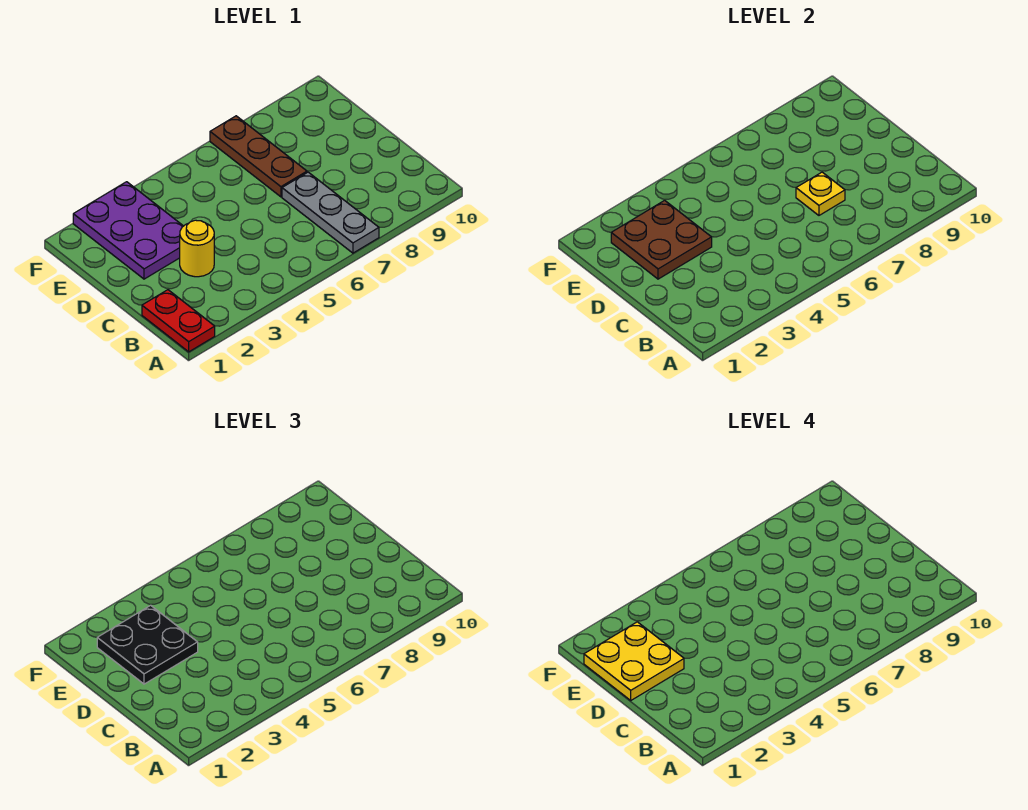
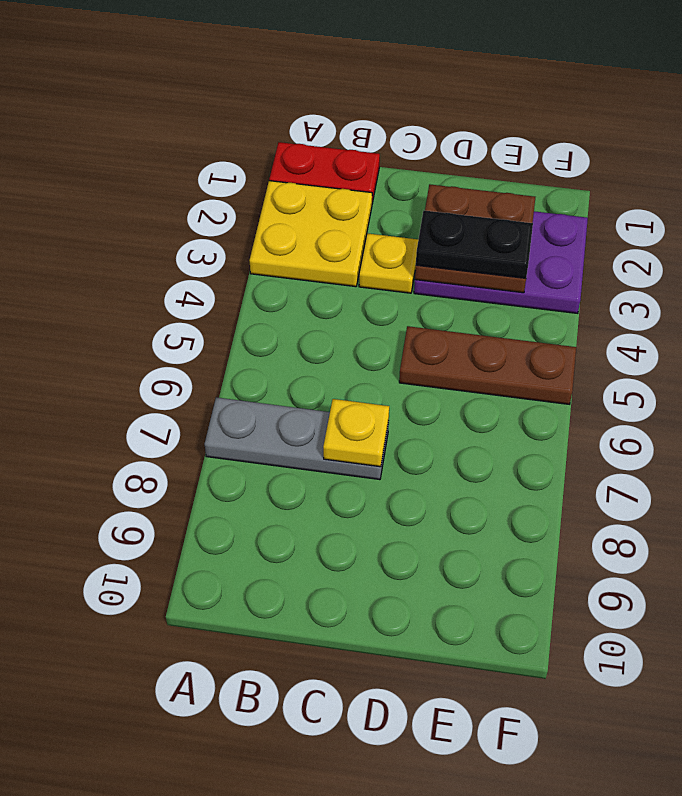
yellow 1x1 round brick [180,220,214,277] -> yellow 1x1 plate [359,233,418,293]
yellow 2x2 plate [584,622,684,700] -> yellow 2x2 plate moved to [249,181,372,287]
black 2x2 plate [97,605,198,684] -> black 1x2 plate [416,211,533,278]
brown 1x3 plate [210,116,307,197] -> brown 1x3 plate moved to [399,326,576,404]

